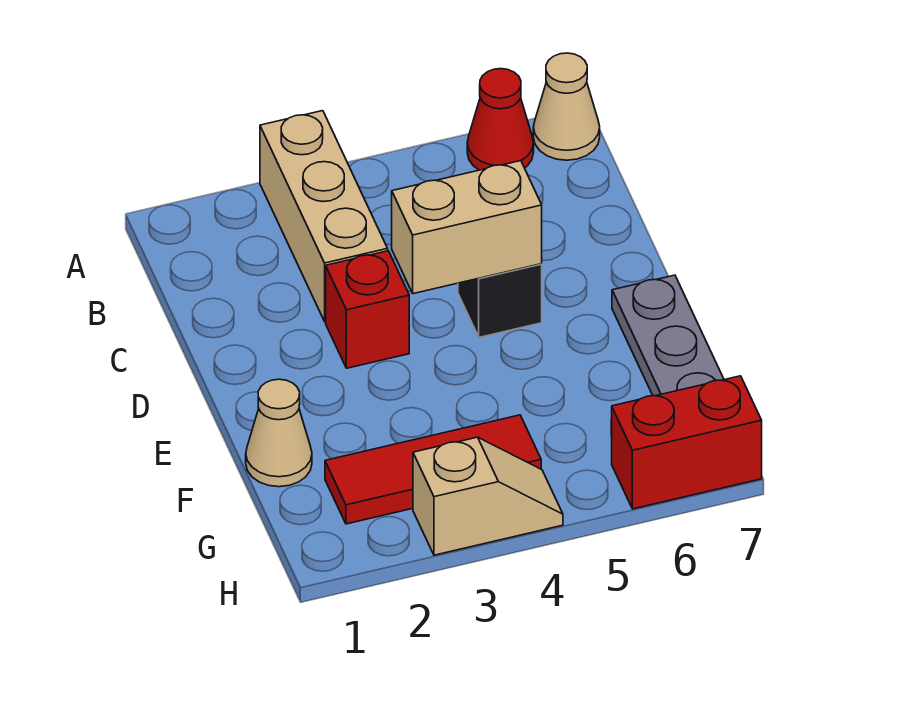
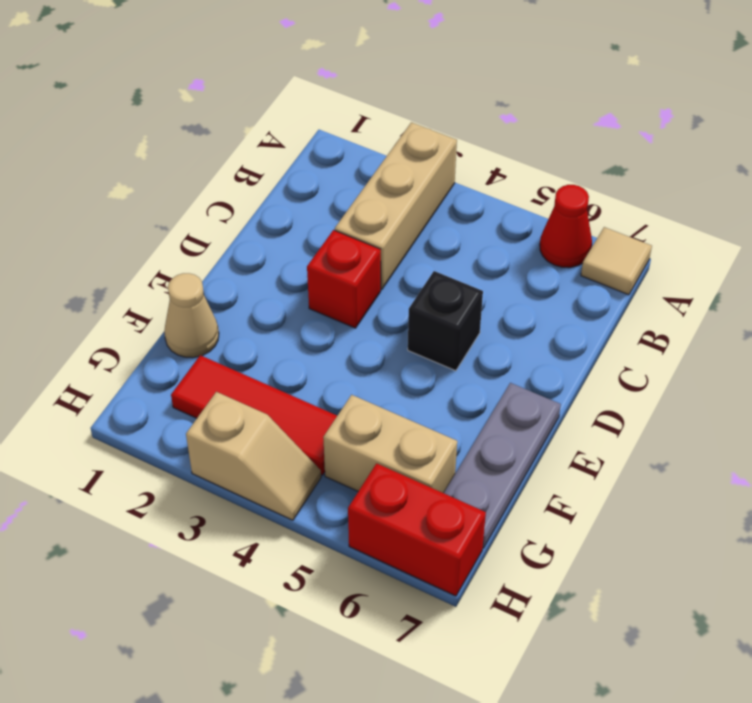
tan 1x1 cone [533,53,600,160] -> tan 1x1 tile [581,227,652,295]
tan 1x2 brick [392,161,542,294] -> tan 1x2 brick moved to [323,395,457,493]

